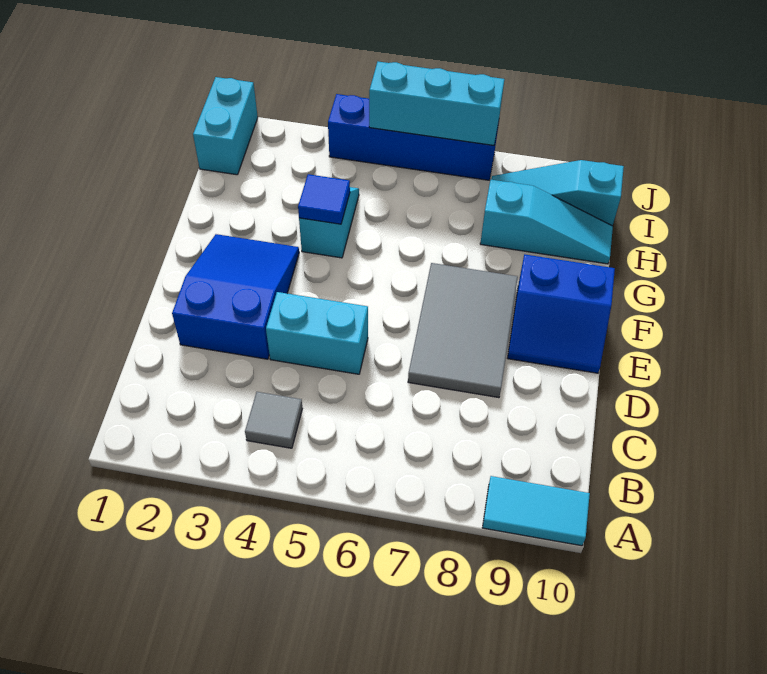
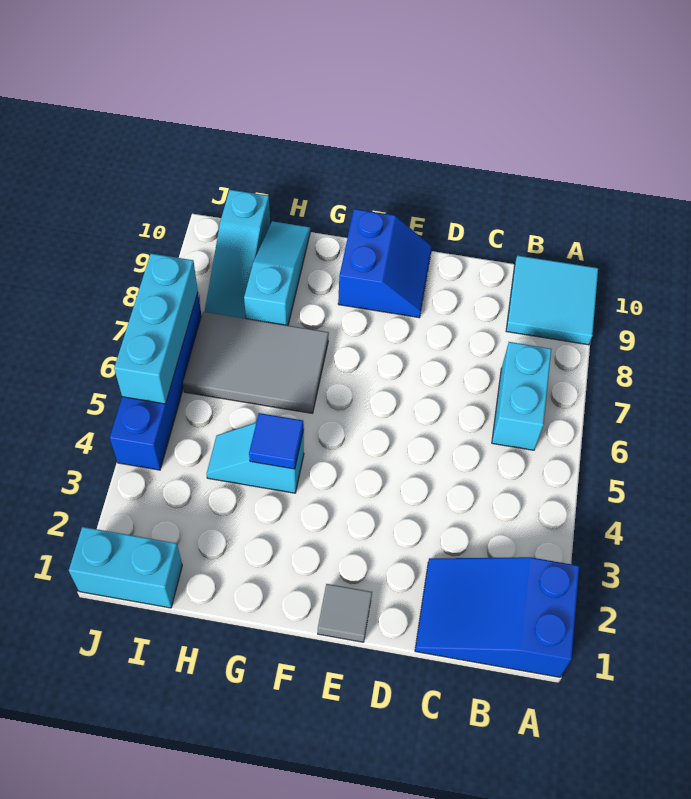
cyan 1x2 tile [482,476,590,546] -> cyan 2x2 tile [506,255,598,345]
grey 1x1 tile [245,392,302,448] -> grey 1x1 tile moved to [318,584,372,642]
blue 2x3 slope [172,234,299,359] -> blue 2x3 slope moved to [415,557,579,677]
cyan 1x2 brick [266,292,368,374] -> cyan 1x2 brick moved to [492,342,551,450]
grey 2x3 tile [408,263,518,398] -> grey 2x3 tile moved to [183,312,329,413]

